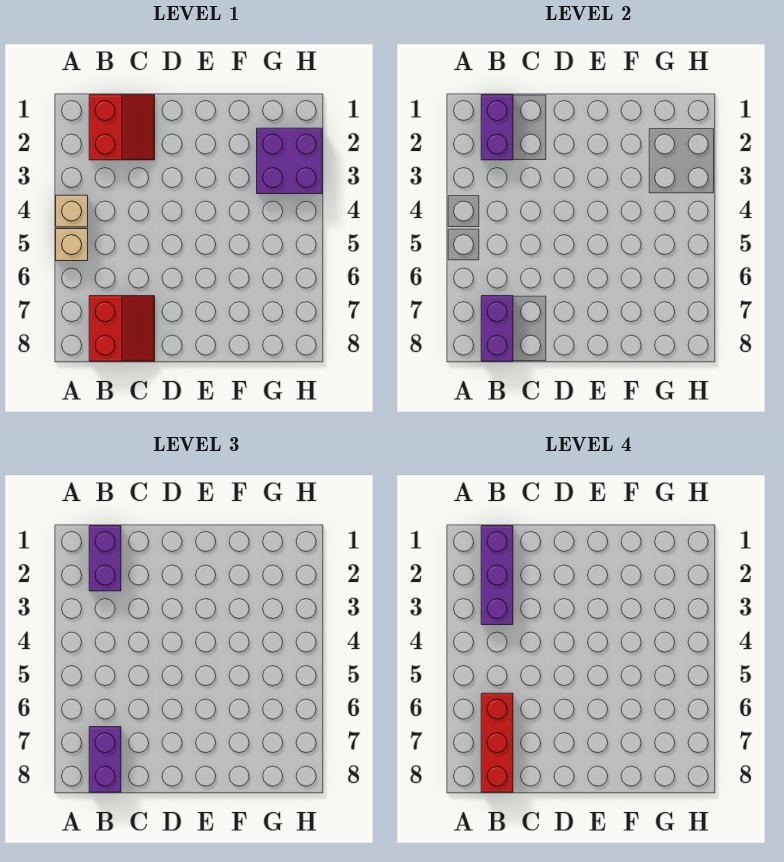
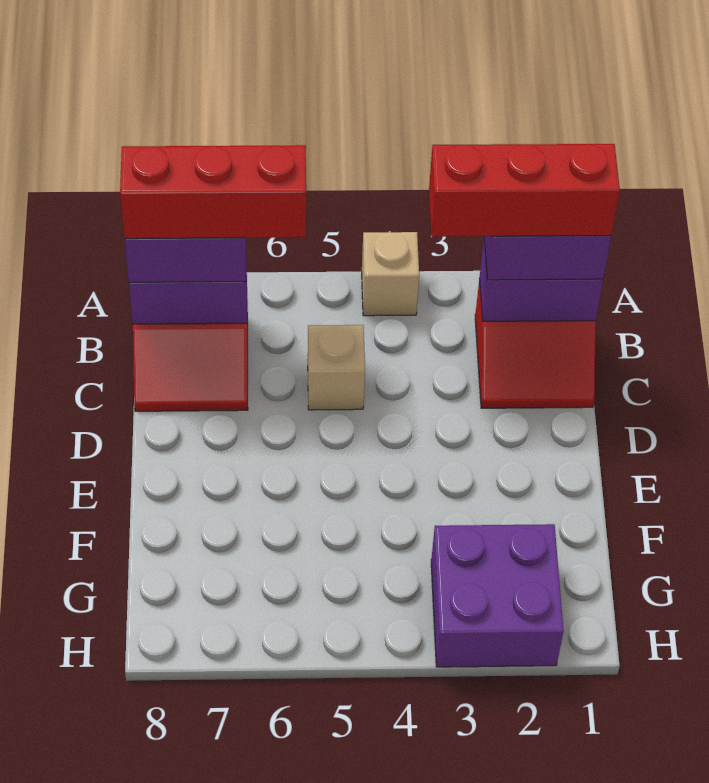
tan 1x1 brick [56,229,88,261] -> tan 1x1 brick moved to [308,325,365,410]
purple 1x3 brick [481,526,513,625] -> red 1x3 brick [429,144,620,237]

